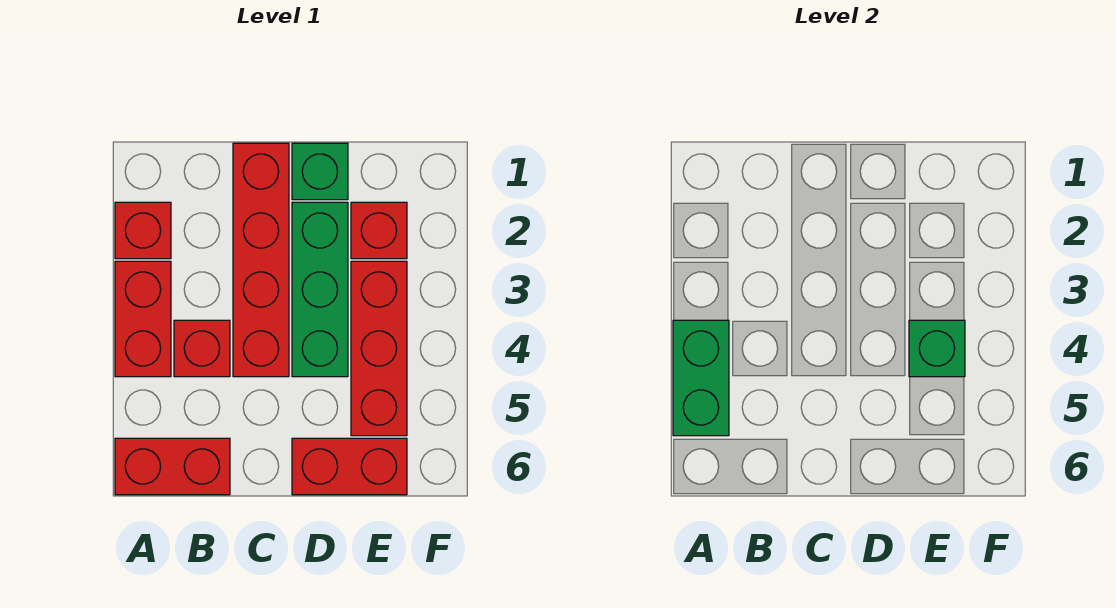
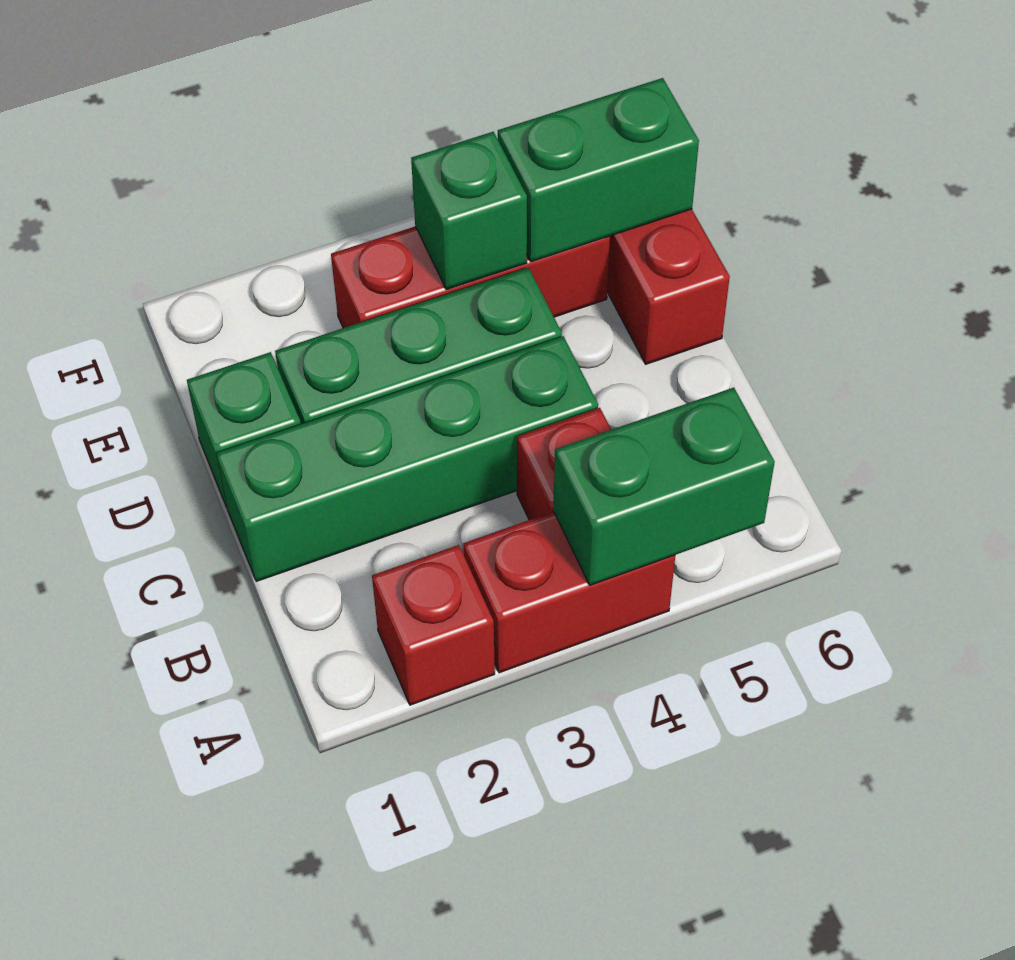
red 1x2 brick [115,438,230,495] -> none
red 1x4 brick [233,143,289,377] -> green 1x4 brick [216,336,598,581]
red 1x1 brick [351,202,407,259] -> none
none -> green 1x2 brick [498,78,699,262]

